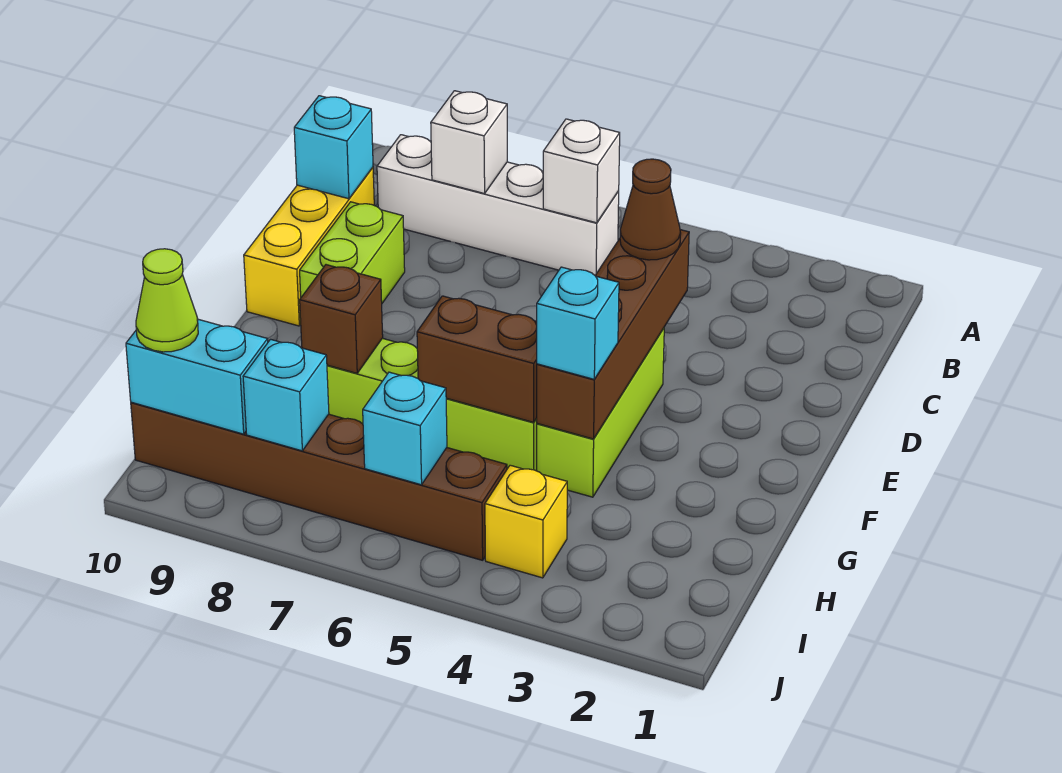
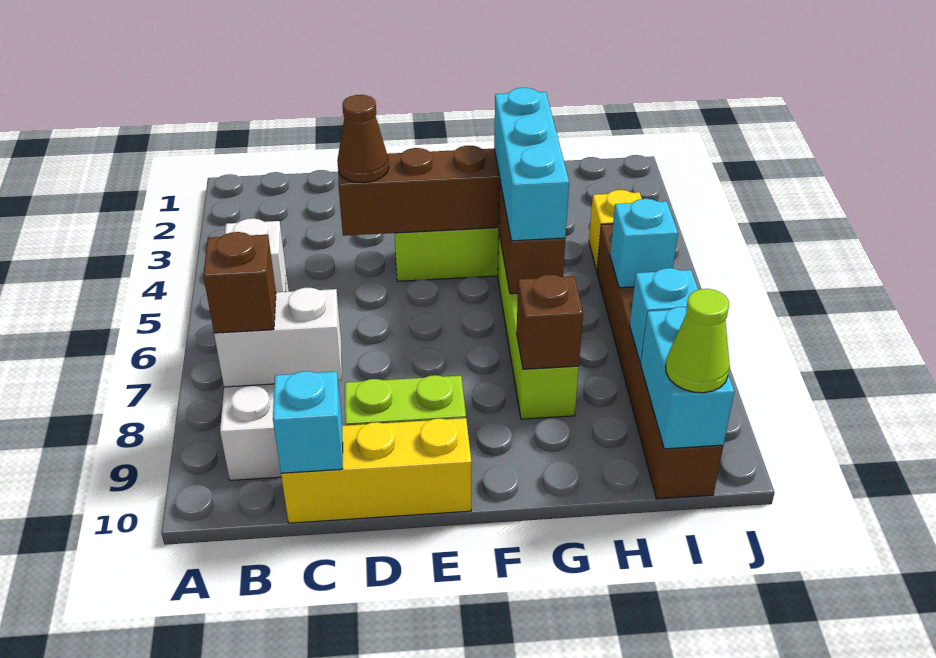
white 1x1 brick [431,91,507,194] -> white 1x2 brick [214,288,342,387]
none -> brown 1x1 brick [203,232,276,333]
cyan 1x1 brick [537,267,619,379] -> cyan 1x3 brick [494,88,569,241]

